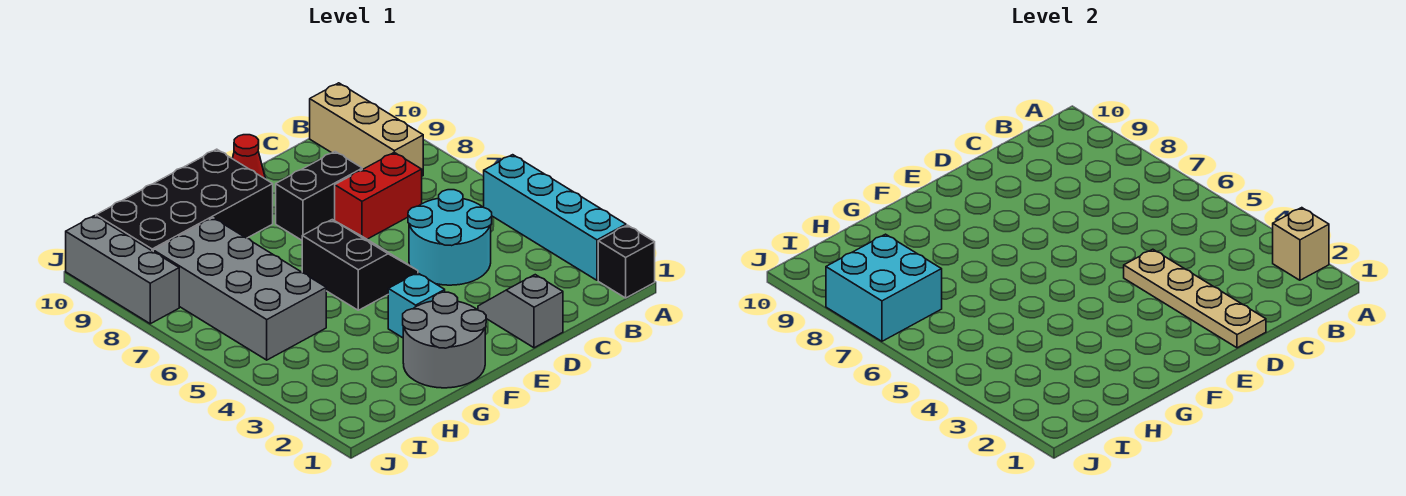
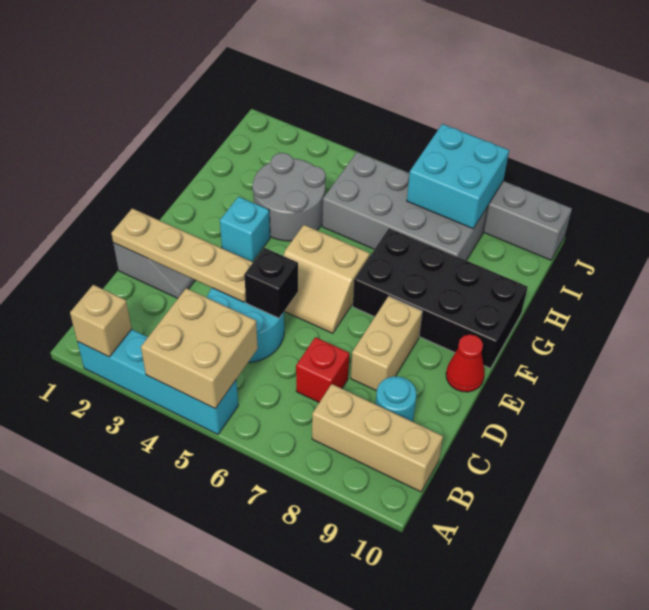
black 1x1 brick [598,225,655,298] -> black 1x1 brick moved to [244,248,298,318]
none -> tan 2x2 brick [141,288,258,409]
red 1x2 brick [335,152,422,239] -> red 1x1 brick [296,337,349,402]
none -> cyan 1x1 round brick [376,376,416,422]
black 1x2 brick [276,152,362,240] -> tan 1x2 brick [351,296,422,391]
black 2x2 slope [302,220,418,310] -> tan 2x2 slope [283,225,370,333]
grey 2x2 round brick [403,292,486,388] -> grey 2x2 round brick moved to [252,153,326,241]
black 2x4 brick [96,149,273,251] -> black 2x4 brick turned to [353,228,528,368]

